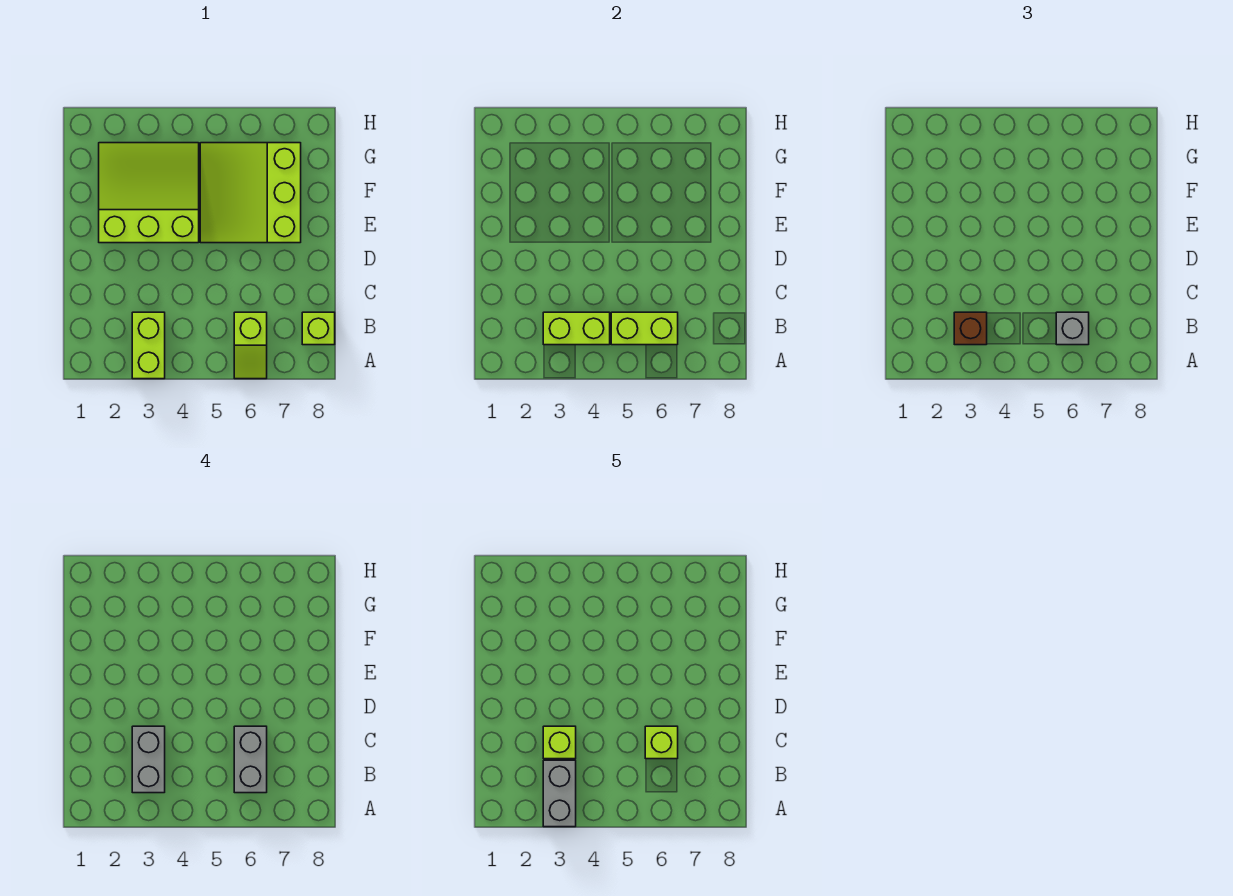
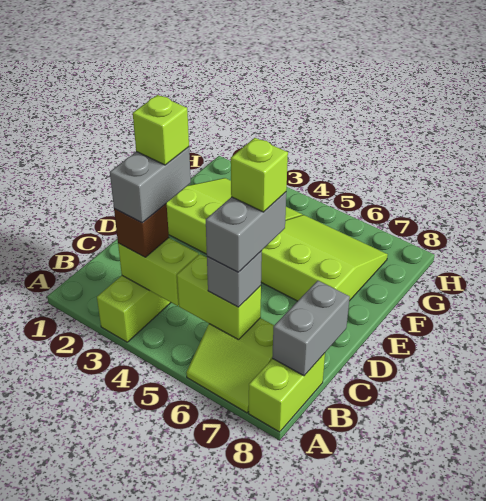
grey 1x2 brick [543,760,576,827] -> grey 1x2 brick moved to [272,281,350,376]
lime 1x2 slope [234,312,267,379] -> lime 2x2 slope [186,318,274,413]
lime 1x1 brick [302,312,335,345] -> lime 1x2 brick [249,353,325,432]
lime 3x3 slope [200,143,301,243] -> lime 3x3 slope turned to [261,215,388,301]

